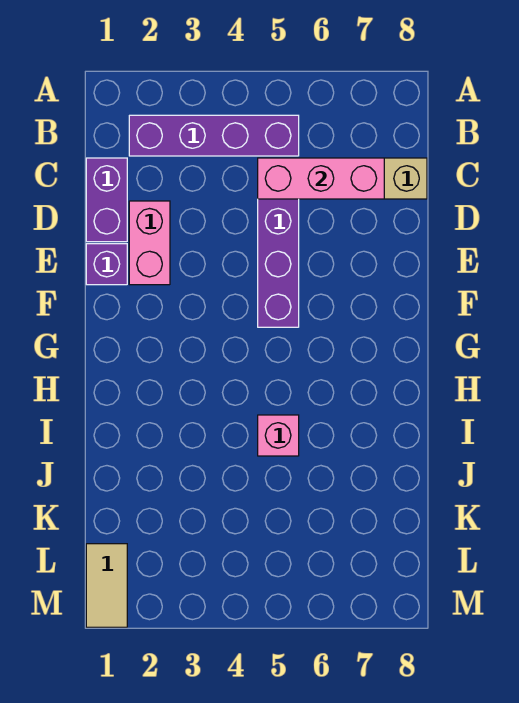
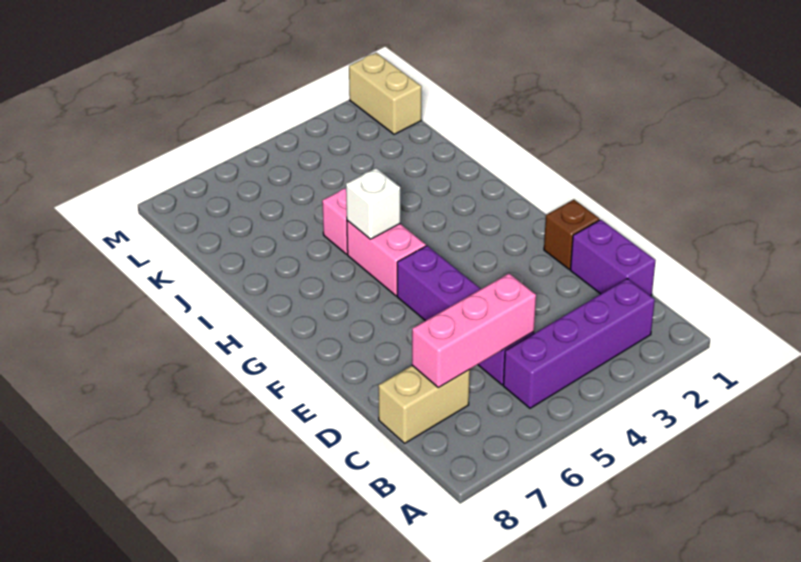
pink 1x2 brick [129,201,170,285] -> pink 1x2 brick moved to [347,221,426,296]
purple 1x1 brick [86,244,127,285] -> brown 1x1 brick [544,200,600,269]
none -> white 1x1 brick [346,168,400,239]
tan 1x2 tile [86,544,127,627] -> tan 1x2 brick [349,53,422,134]

